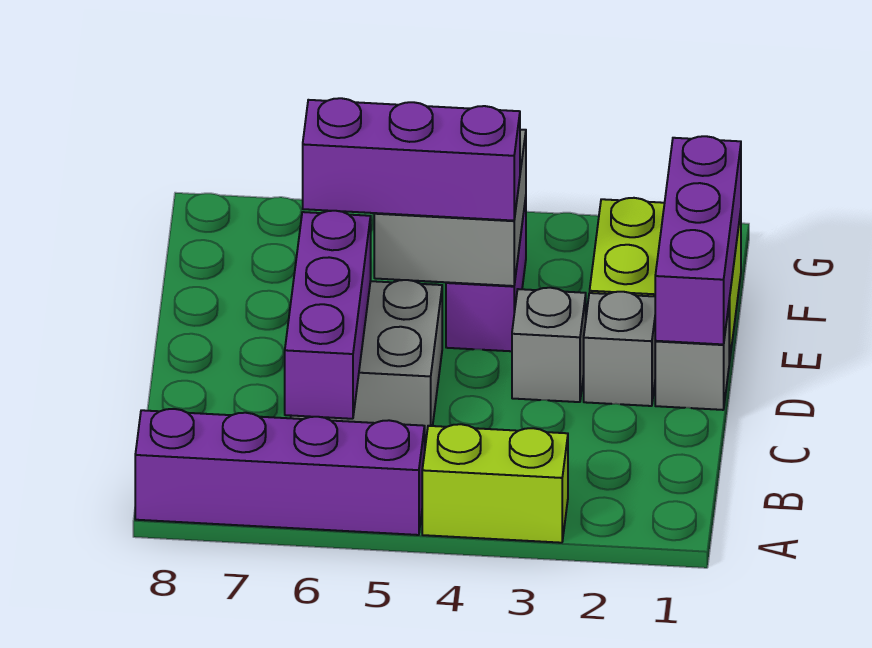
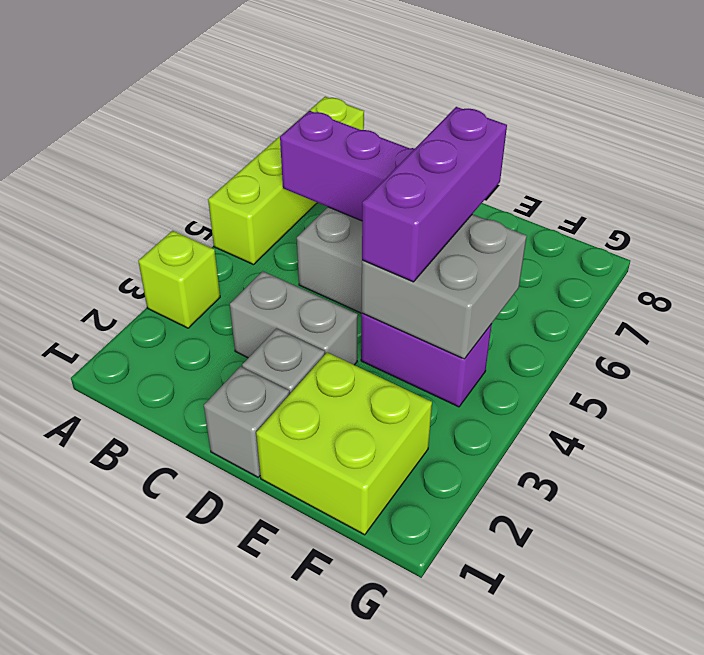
lime 1x2 brick [422,424,568,543] -> lime 1x1 brick [138,231,220,328]
purple 1x4 brick [135,409,425,535] -> lime 1x4 brick [208,97,364,265]
purple 1x3 brick [655,136,741,344] -> none
grey 1x1 brick [512,288,586,402] -> grey 1x2 brick [230,271,358,365]

